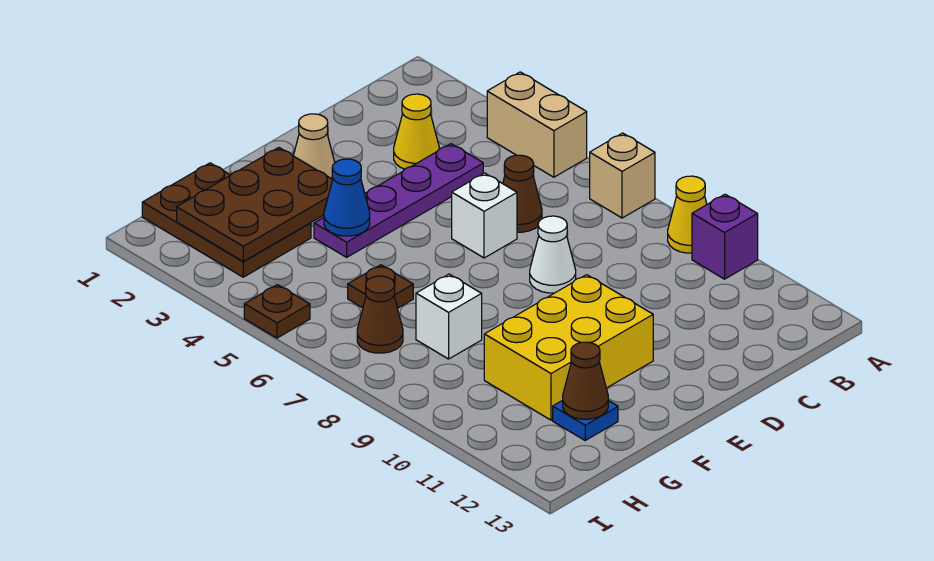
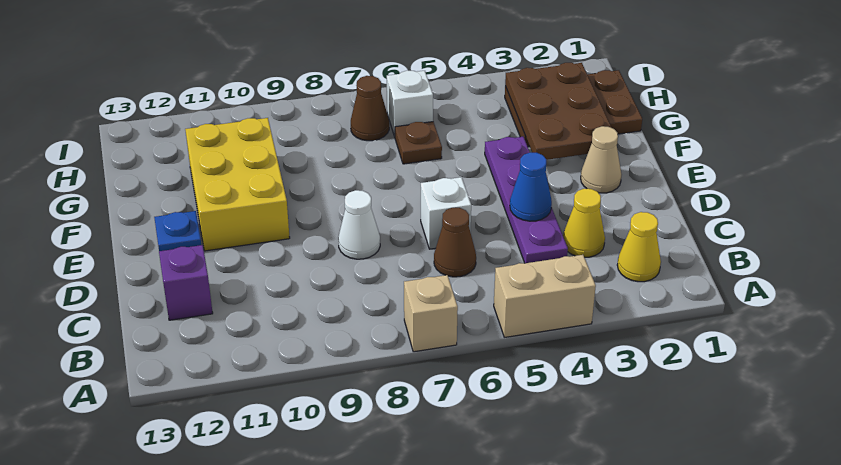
yellow 1x1 cone [668,176,707,253] -> yellow 1x1 cone moved to [617,212,661,282]
purple 1x1 brick [692,194,758,279] -> purple 1x1 brick moved to [159,245,213,320]
blue 1x1 cone [324,159,370,236] -> blue 1x1 cone moved to [510,152,552,221]
white 1x1 brick [416,274,482,359] -> white 1x1 brick moved to [387,70,433,137]
blue 1x1 plate [553,400,618,440] -> blue 1x1 plate moved to [154,211,201,251]
brown 1x1 cone [563,342,608,419] -> none
brown 1x1 plate [244,285,310,338] -> none

